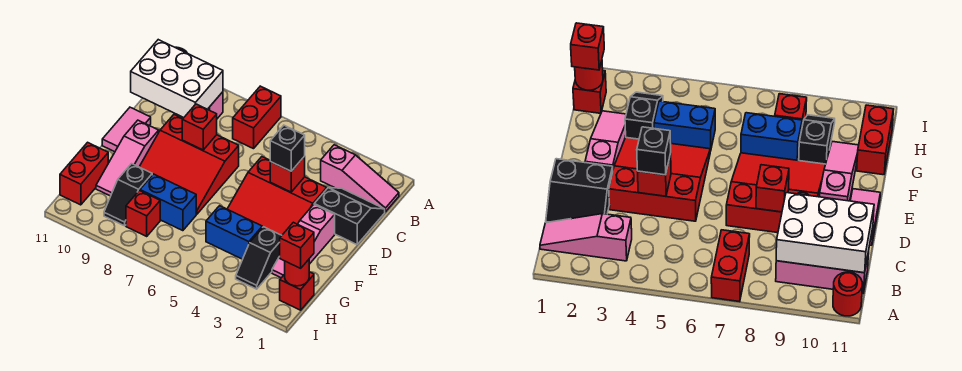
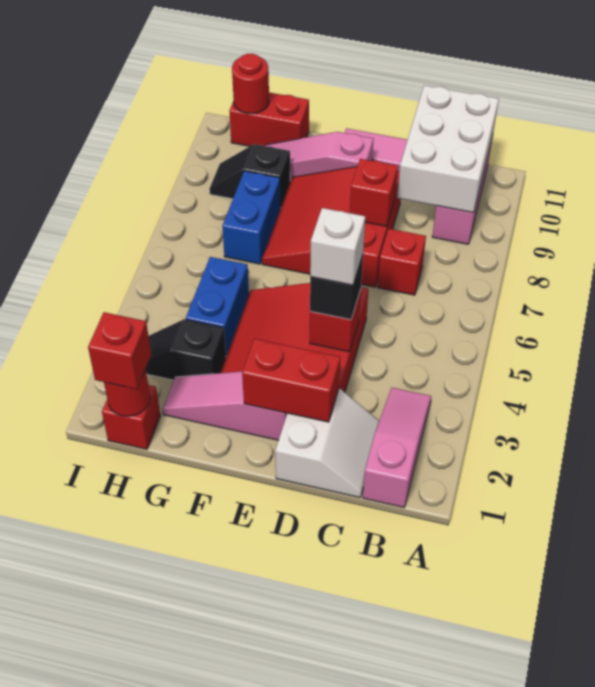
red 1x2 brick [233,86,281,149] -> red 1x2 brick moved to [242,339,340,422]
red 1x1 round brick [833,272,862,316] -> red 1x1 round brick moved to [232,54,269,114]
pink 1x3 slope [321,145,399,212] -> pink 1x3 slope turned to [363,388,431,507]
black 2x2 slope [314,188,385,244] -> white 2x2 slope [275,388,379,498]
none -> white 1x1 brick [310,208,365,285]
red 1x1 brick [126,191,160,236] -> red 1x1 brick moved to [378,229,426,295]

